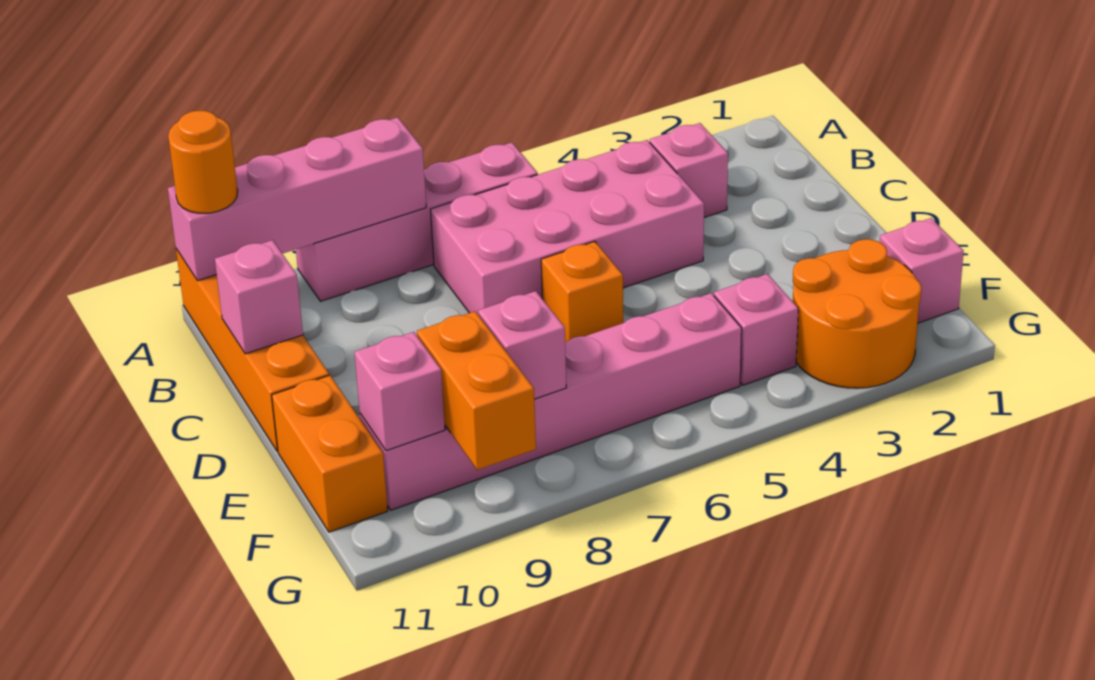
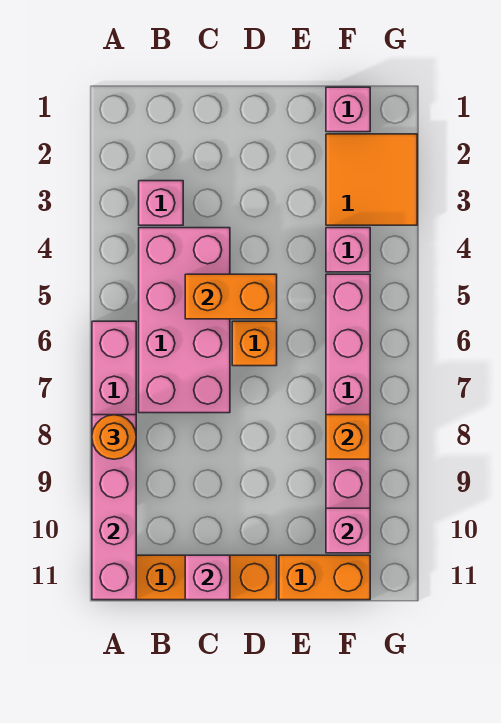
orange 1x1 round brick [168,111,238,213] -> orange 1x1 round brick moved to [92,415,136,459]
orange 2x2 round brick [793,239,921,388] -> orange 2x2 tile [326,134,417,225]
pink 1x1 brick [478,291,566,399] -> orange 1x1 brick [326,415,370,459]
orange 1x2 brick [417,311,536,470] -> orange 1x2 brick moved to [185,274,277,319]

